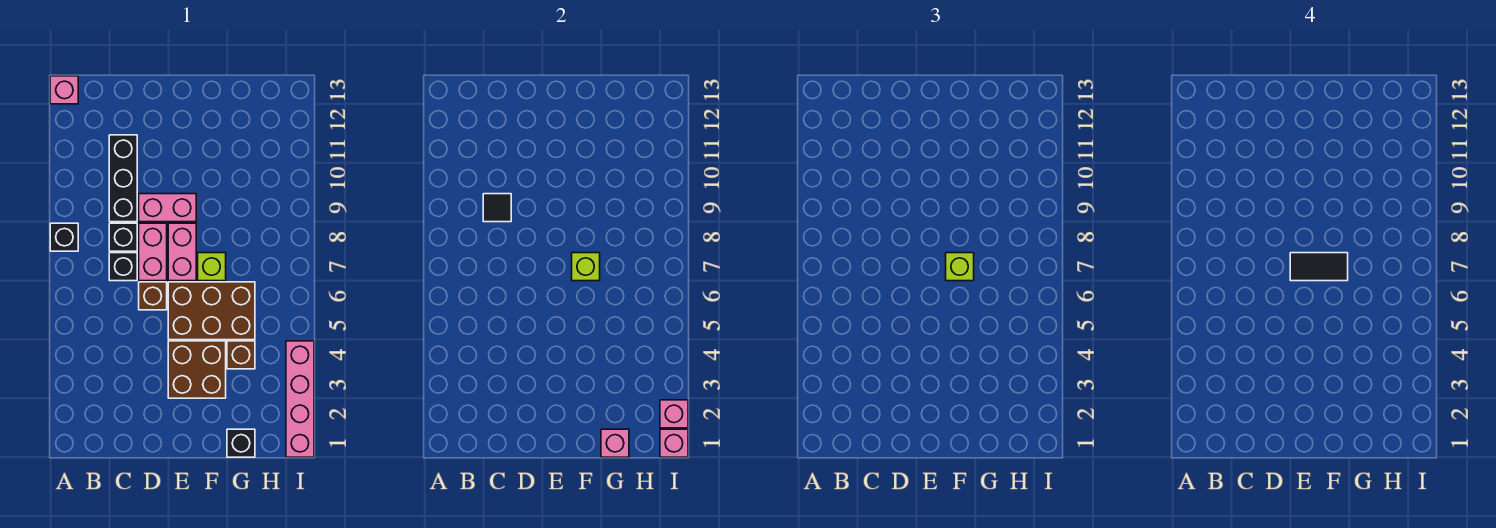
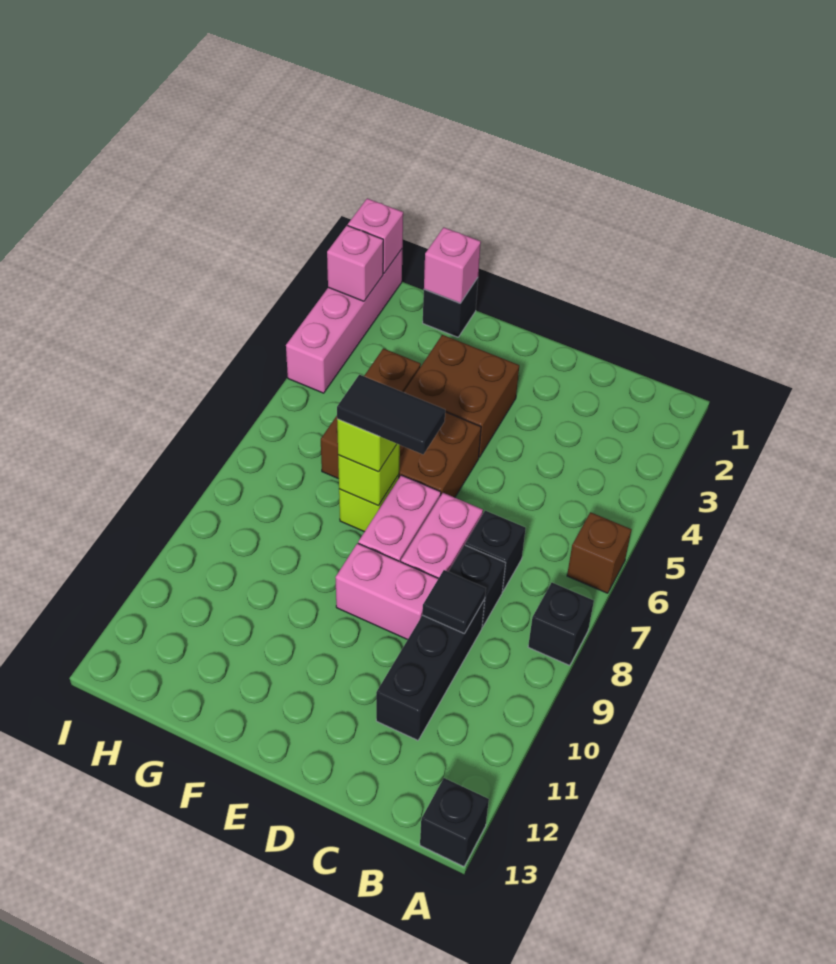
pink 1x1 brick [50,76,78,104] -> black 1x1 brick [420,778,489,866]
brown 1x1 brick [139,282,167,310] -> brown 1x1 brick moved to [567,512,632,593]

